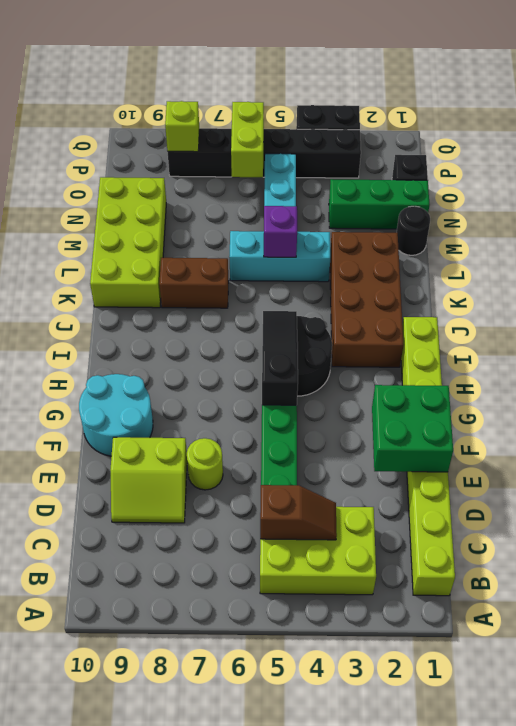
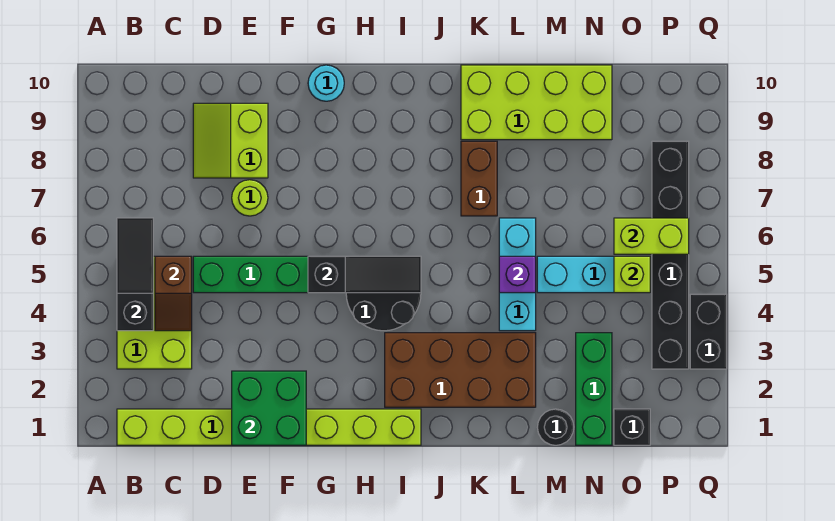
none -> black 1x3 slope [117,218,153,331]
cyan 2x2 round brick [79,374,153,456] -> cyan 1x1 round brick [308,65,344,101]
lime 1x1 brick [165,101,199,152] -> lime 1x1 brick moved to [614,256,650,293]

